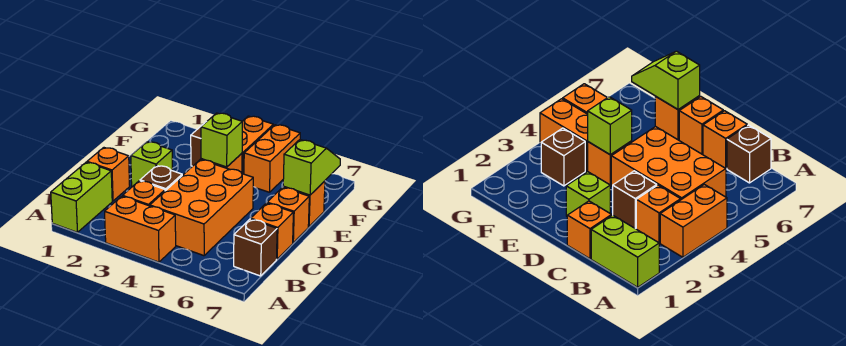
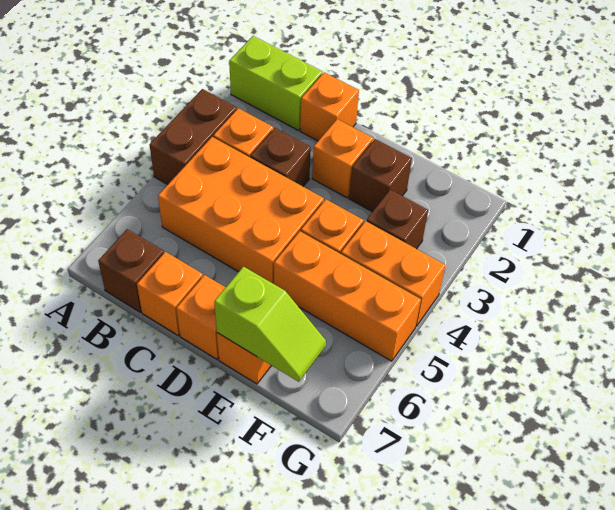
orange 1x2 brick [105,196,176,262] -> brown 1x2 brick [150,89,237,185]
lime 1x1 brick [131,142,172,187] -> orange 1x1 brick [312,119,373,198]
none -> brown 1x1 brick [349,139,412,212]
lime 1x1 brick [201,113,242,167] -> none
orange 1x2 brick [244,125,300,192] -> orange 1x3 brick [274,231,421,361]

